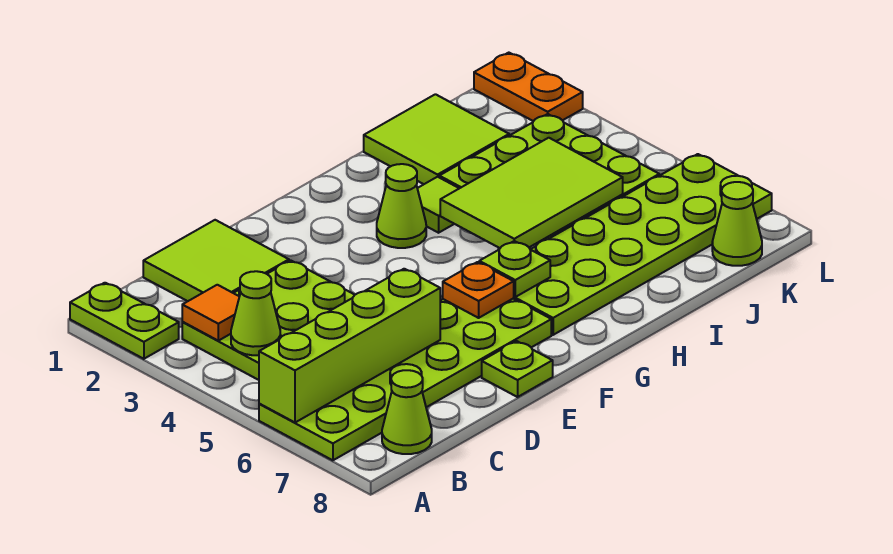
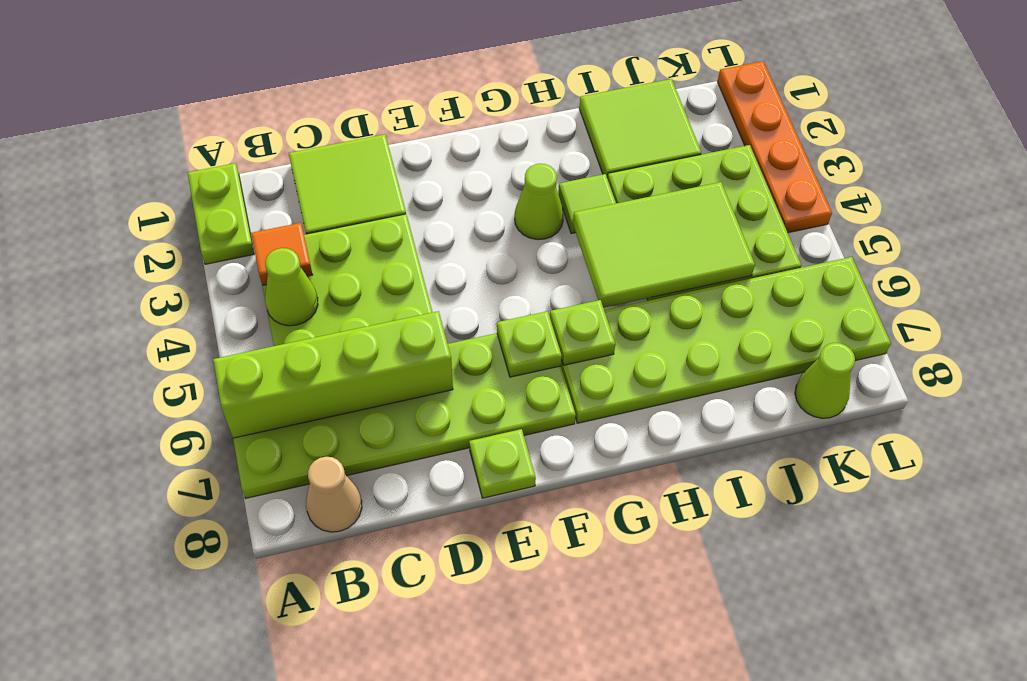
lime 1x1 cone [382,370,432,454] -> tan 1x1 cone [306,457,362,532]
orange 1x1 plate [443,262,514,318] -> lime 1x1 plate [497,311,562,377]
orange 1x2 plate [474,53,583,121] -> orange 1x4 plate [718,61,832,233]

